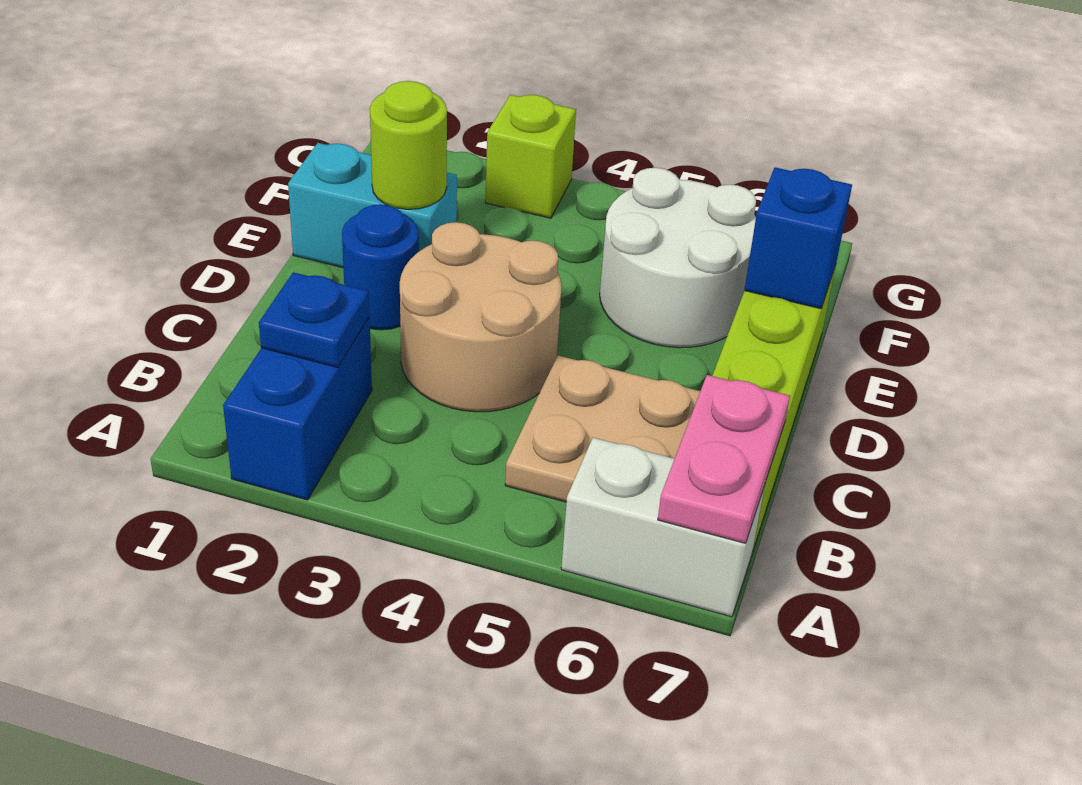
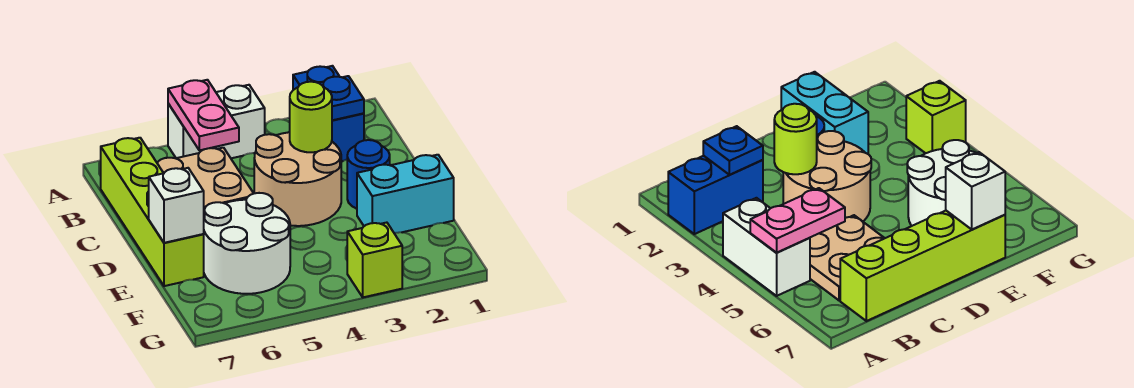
white 1x2 brick [561,438,765,617] -> white 1x2 brick moved to [168,85,265,158]
pink 1x2 plate [658,375,790,543] -> pink 1x2 plate moved to [168,80,239,150]
lime 1x1 round brick [370,81,447,209] -> lime 1x1 round brick moved to [290,82,332,152]
blue 1x1 brick [744,167,852,309] -> white 1x1 brick [149,168,204,243]

